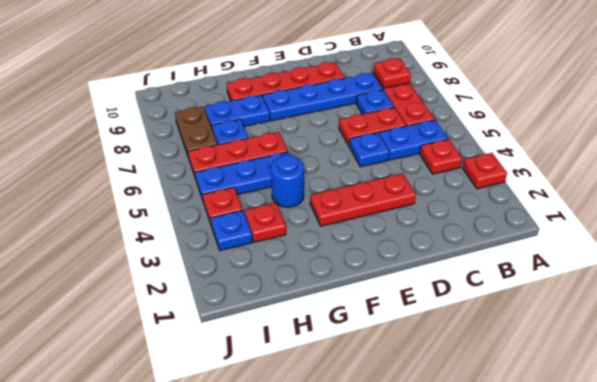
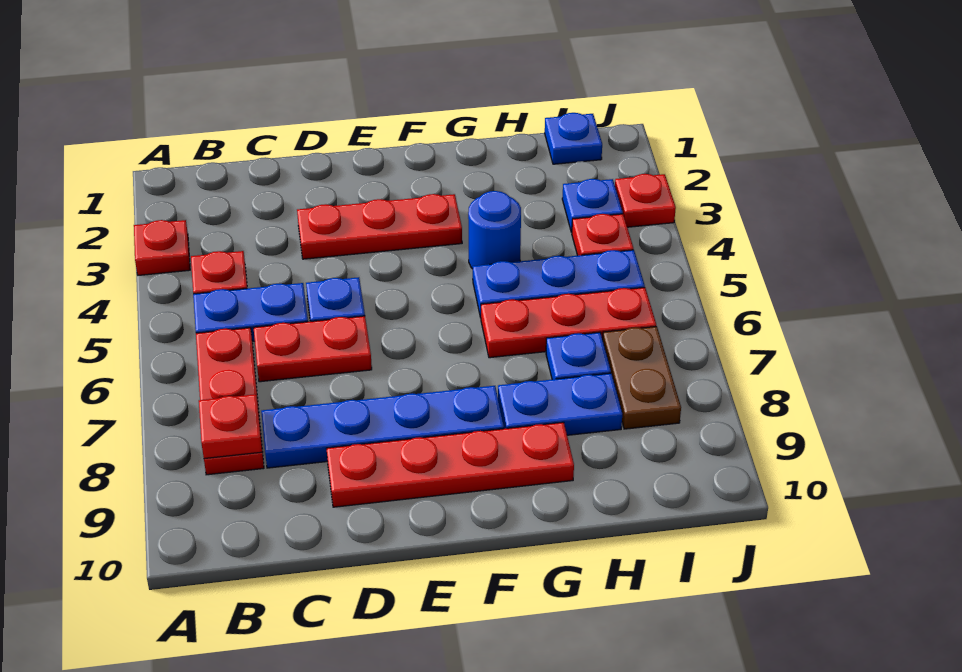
blue 1x1 plate [356,90,394,114] -> blue 1x1 plate moved to [545,113,602,164]
red 1x1 plate [245,203,286,242] -> red 1x1 plate moved to [615,174,676,227]

